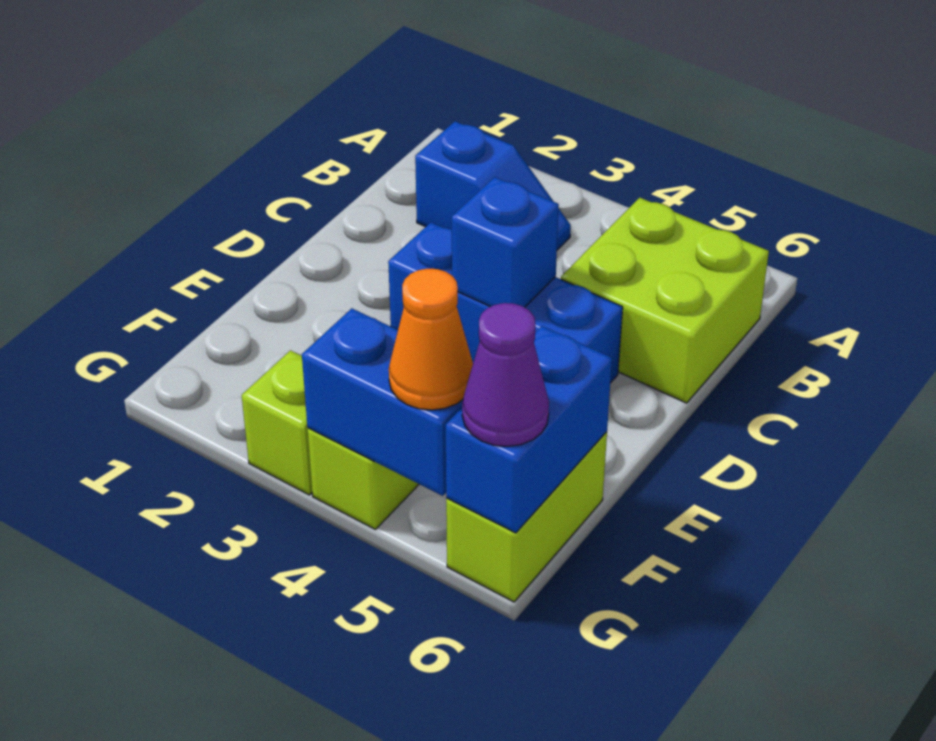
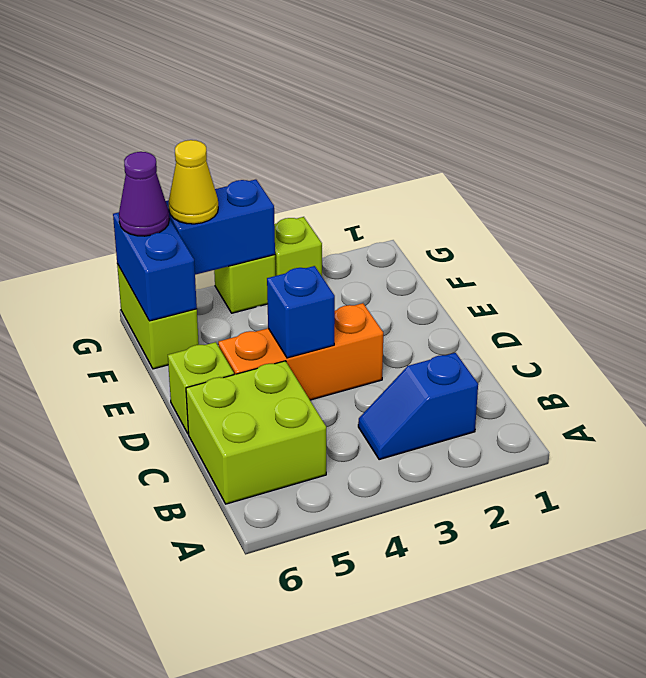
blue 1x3 brick [388,222,623,383] -> orange 1x3 brick [218,303,383,400]
none -> lime 1x1 brick [168,342,234,434]
orange 1x1 cone [389,269,473,410] -> yellow 1x1 cone [169,140,218,224]

